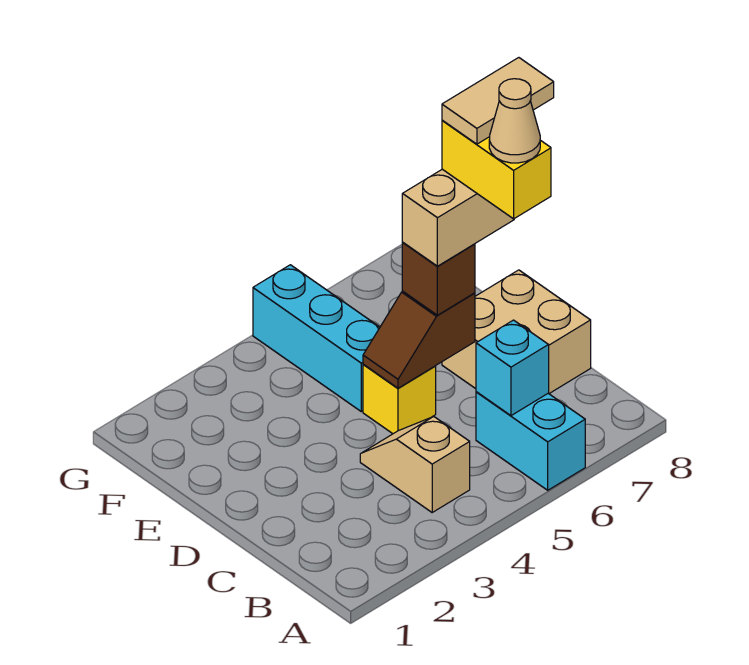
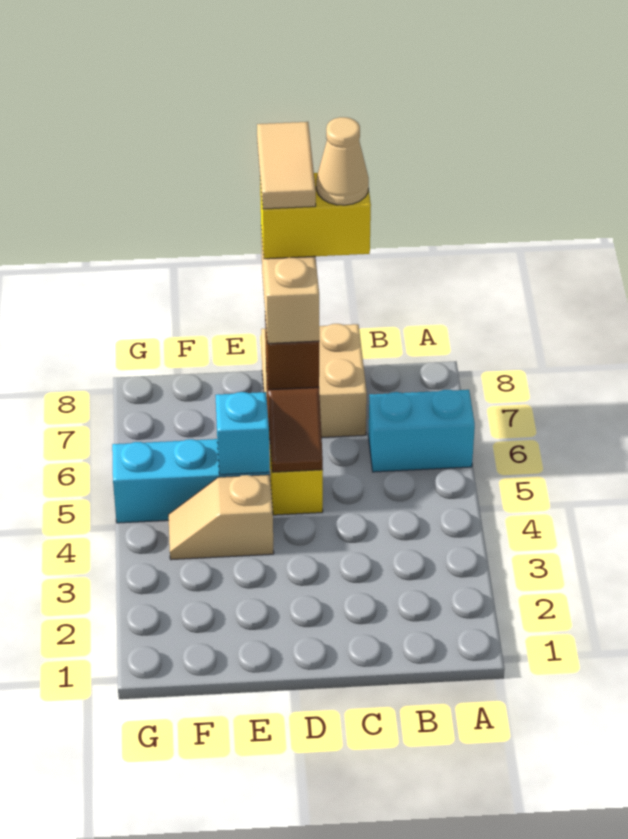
tan 1x2 slope [360,417,470,512] -> tan 1x2 slope moved to [168,475,274,560]
cyan 1x1 brick [476,320,549,416] -> cyan 1x1 brick moved to [215,392,270,475]

